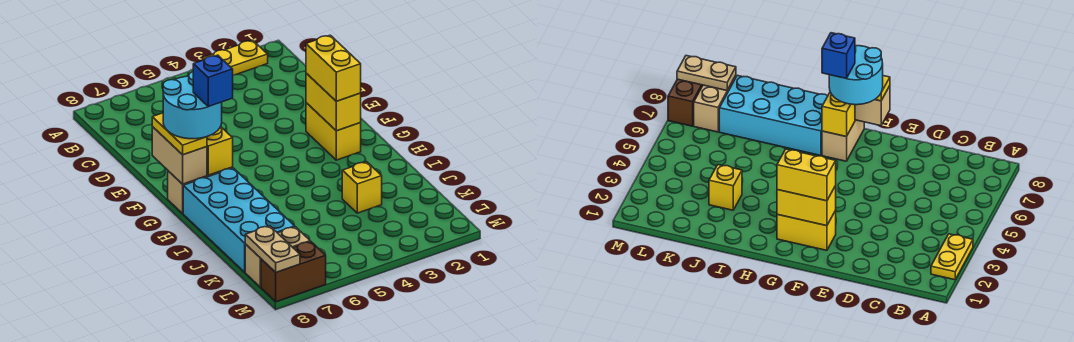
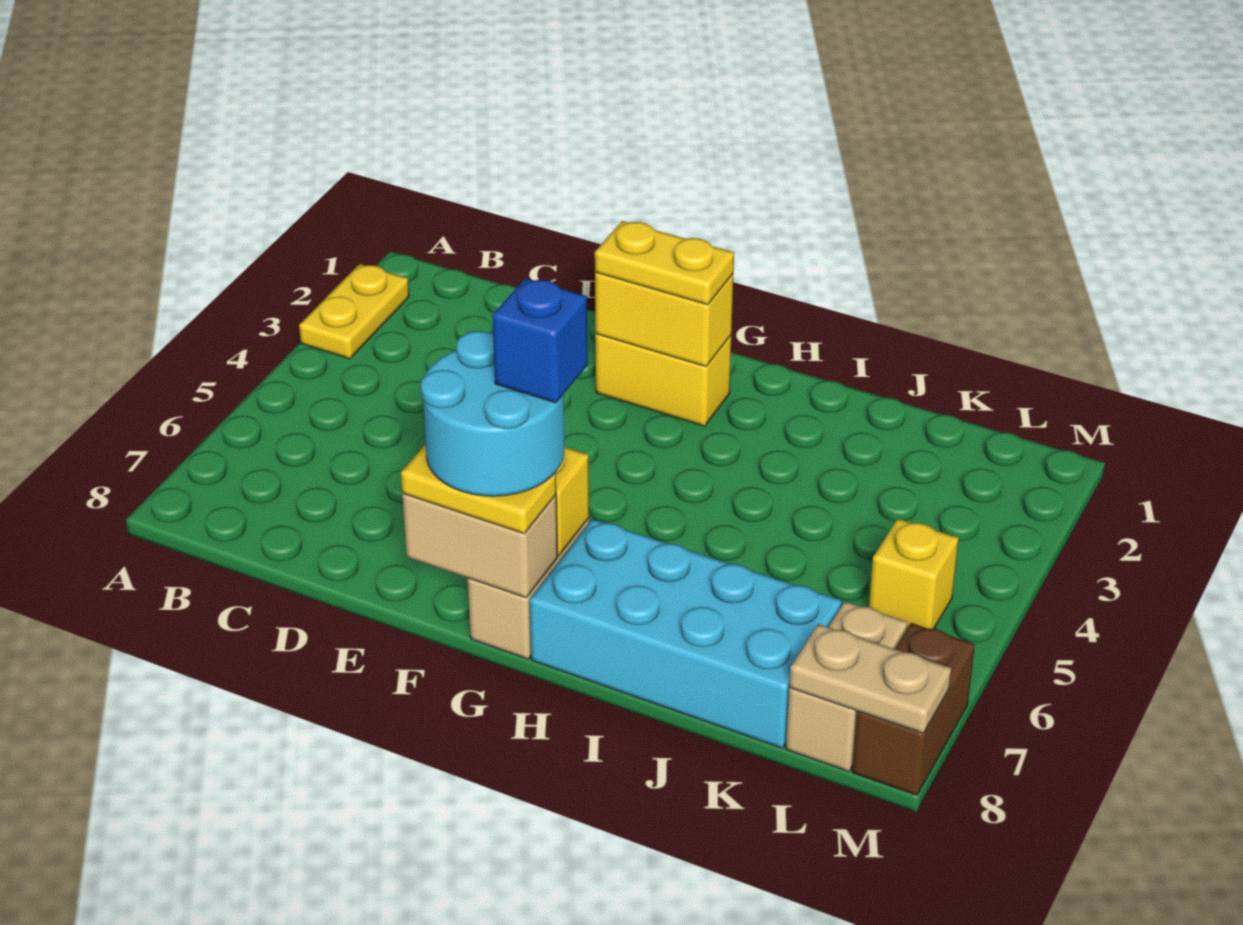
yellow 1x2 brick [306,35,361,101] -> yellow 1x2 plate [595,221,734,305]
yellow 1x1 brick [342,162,382,213] -> yellow 1x1 brick moved to [869,519,959,629]

